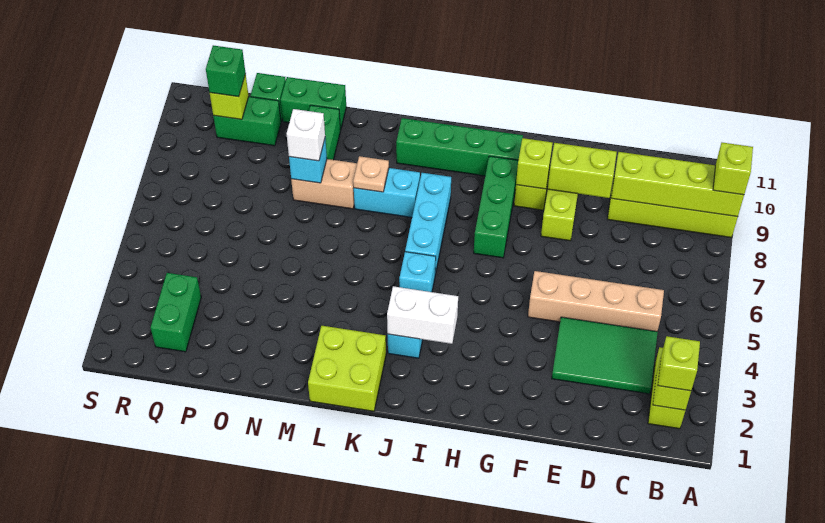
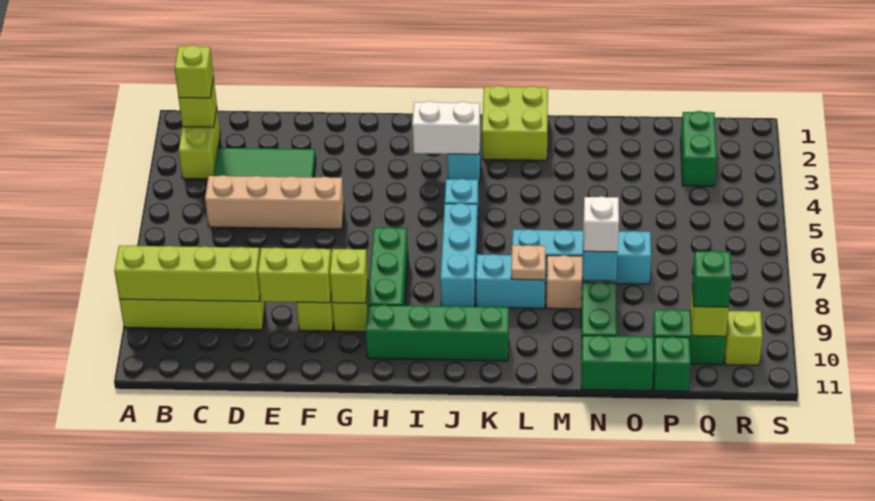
lime 1x1 brick [713,143,753,195] -> lime 1x1 brick moved to [724,311,762,365]
none -> cyan 1x4 brick [512,229,651,284]

